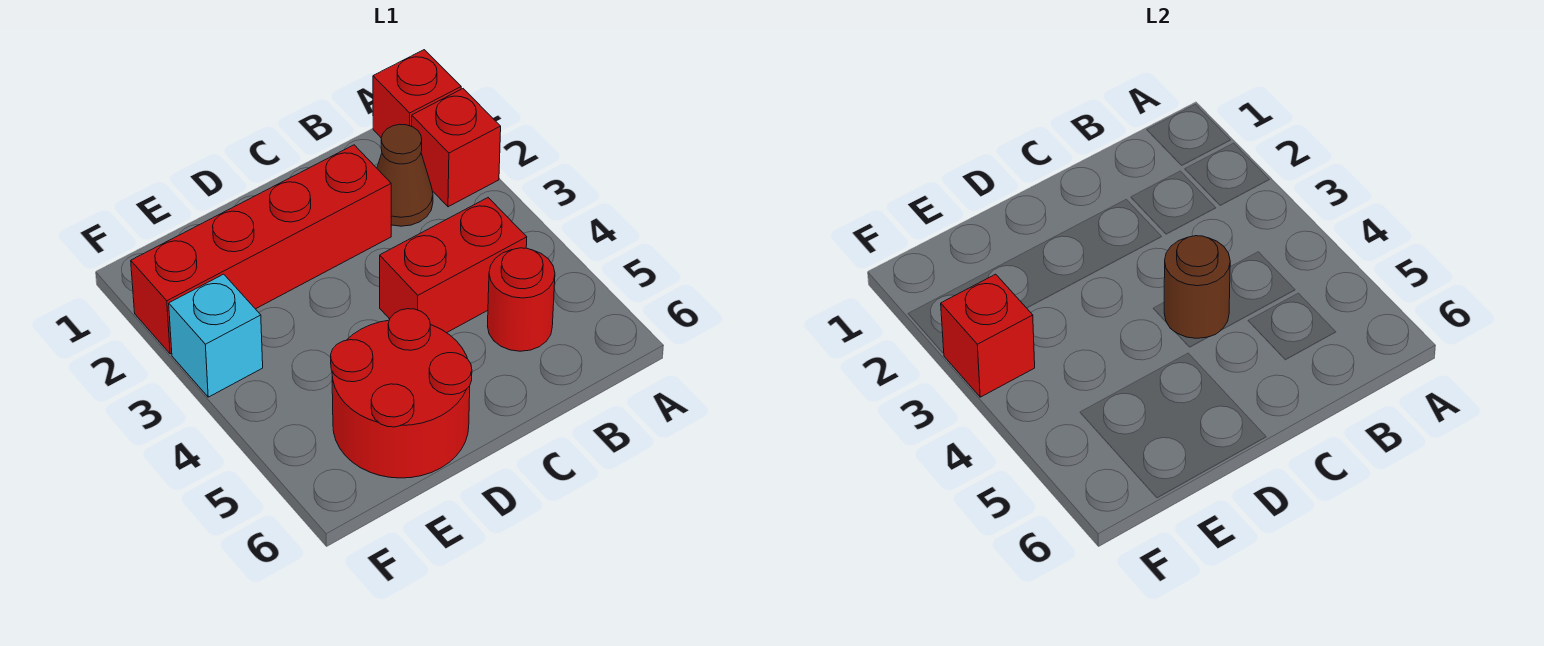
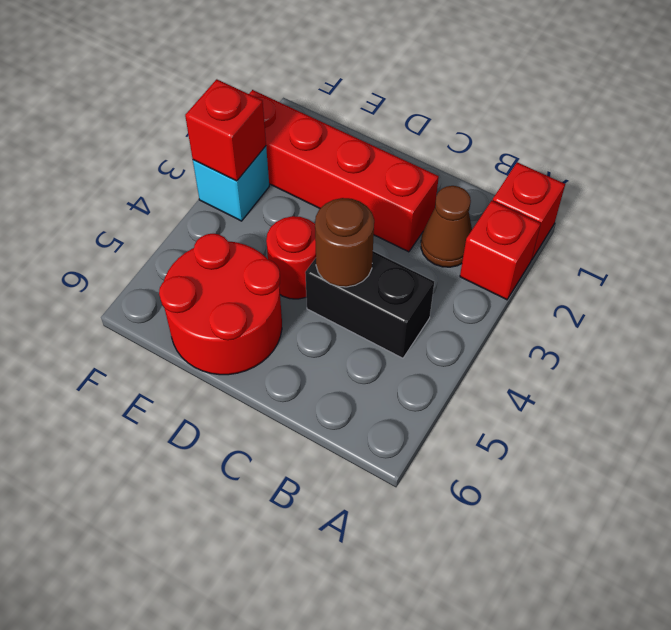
red 1x2 brick [380,198,527,333] -> black 1x2 brick [305,251,434,358]
red 1x1 round brick [488,248,555,351] -> red 1x1 round brick moved to [266,216,316,299]

